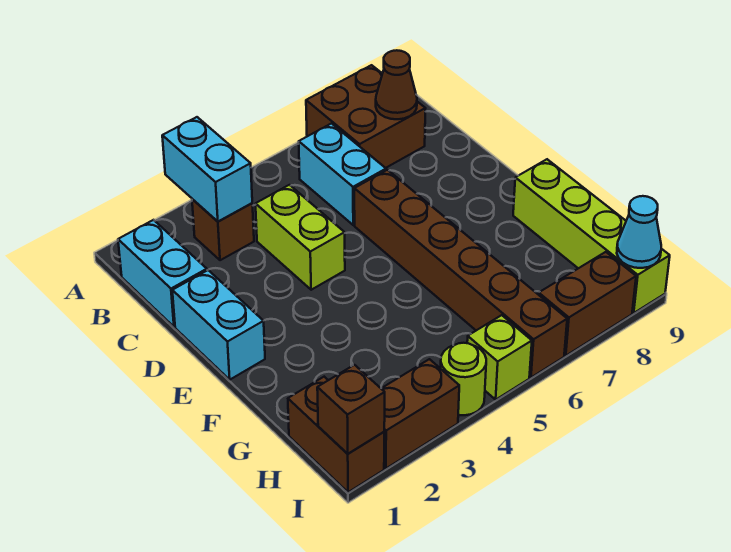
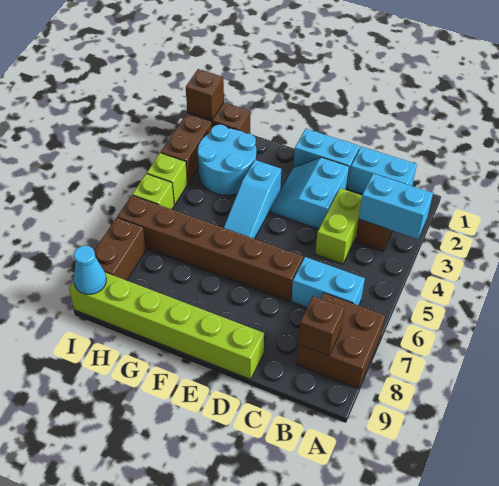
brown 1x1 cone [376,50,417,119] -> brown 1x1 brick [298,296,344,356]
lime 1x2 brick [256,185,345,290] -> lime 1x2 brick turned to [315,188,362,264]
none -> cyan 2x2 slope [271,157,349,229]
none -> cyan 1x3 slope [224,160,281,239]
lime 1x4 brick [513,159,670,313] -> lime 1x6 brick [69,272,264,379]
none -> cyan 2x2 round brick [198,125,256,195]
lime 1x1 round brick [441,343,486,415] -> lime 1x1 brick [147,153,188,205]

